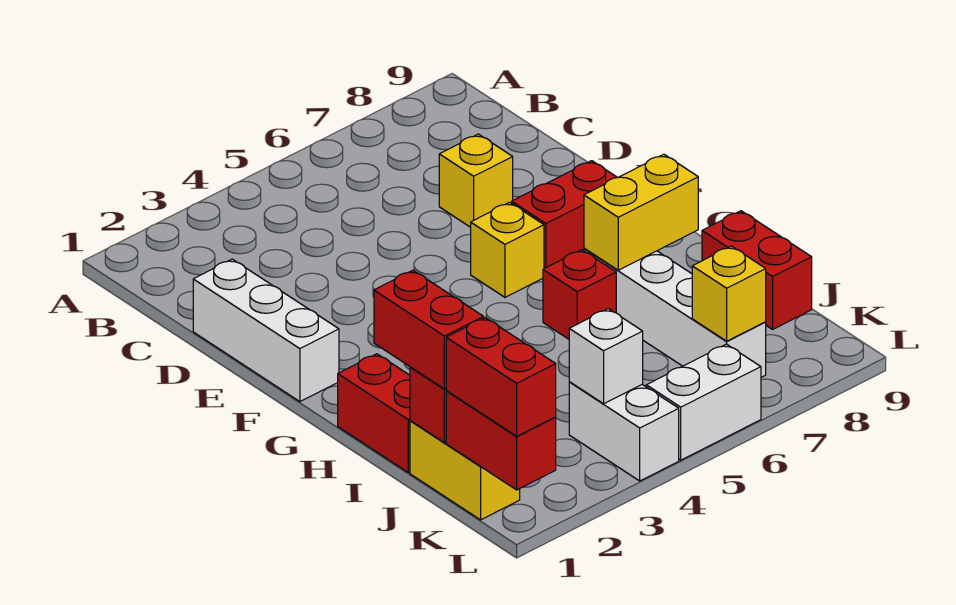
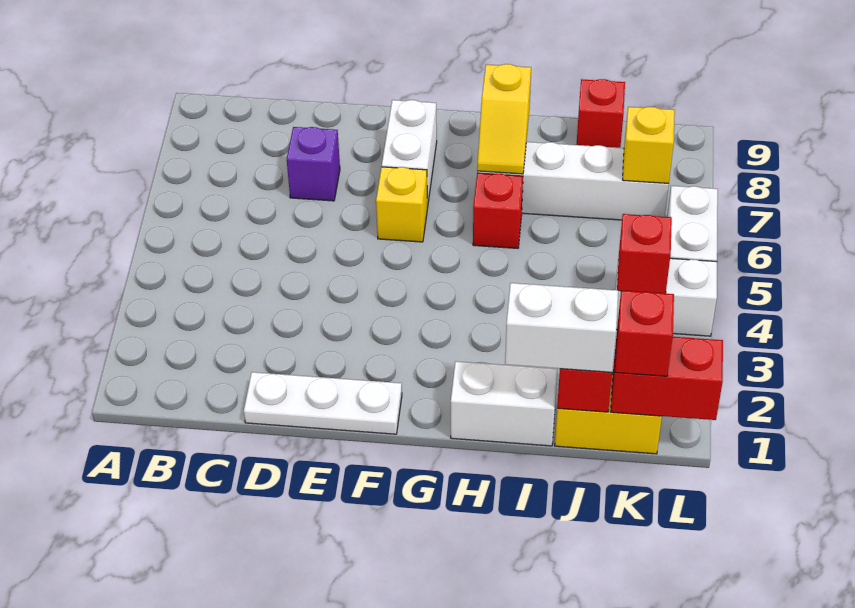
white 1x3 brick [193,259,339,402] -> white 1x3 plate [244,372,402,434]
yellow 1x1 brick [439,134,513,227] -> purple 1x1 brick [287,127,340,201]
red 1x2 brick [512,161,617,268] -> white 1x2 brick [382,100,437,207]
red 1x2 brick [338,354,410,472] -> white 1x2 brick [451,361,557,446]
yellow 1x2 brick [584,154,698,270] -> yellow 1x2 slope [477,64,531,174]
red 1x2 brick [374,270,483,389] -> white 1x2 brick [505,283,618,372]
red 1x2 brick [702,211,812,329] -> red 1x1 brick [577,79,625,148]
red 1x2 brick [446,318,556,436] -> red 1x1 brick [615,291,674,376]
white 1x1 brick [569,309,643,404] -> red 1x1 brick [617,214,672,294]

